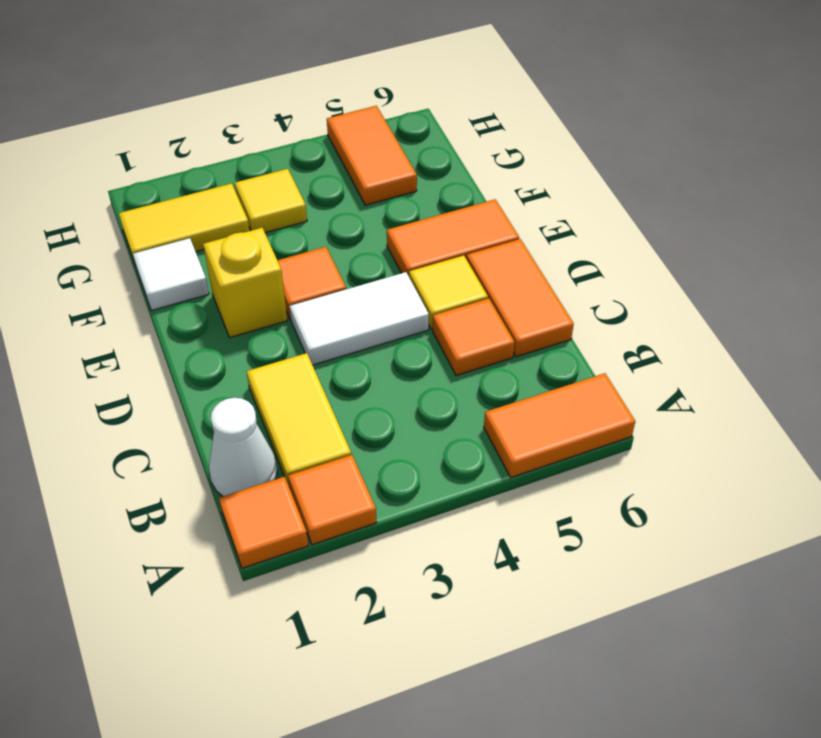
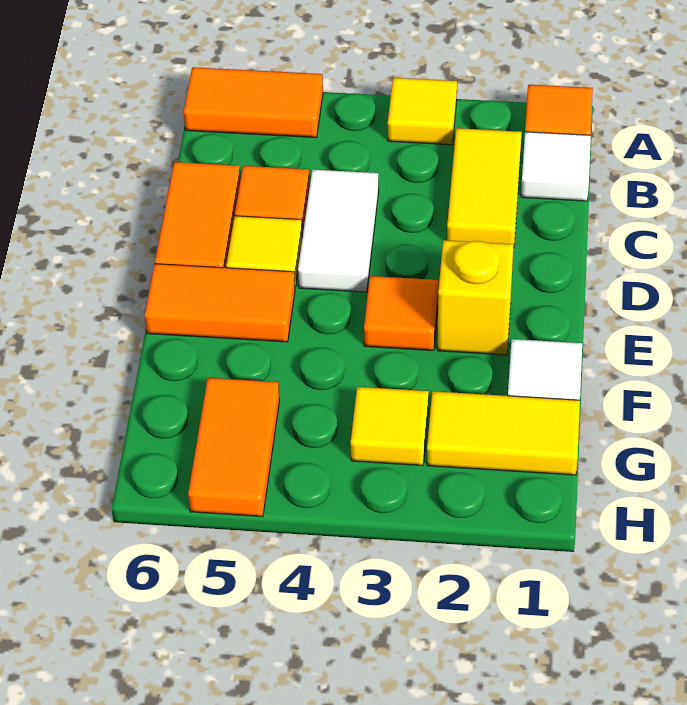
orange 1x1 tile [288,455,377,545] -> none
none -> yellow 1x1 tile [388,78,457,145]
white 1x1 cone [209,398,277,496] -> white 1x1 tile [521,132,591,201]
white 1x2 tile [290,272,429,365] -> white 1x2 tile turned to [298,169,379,292]

